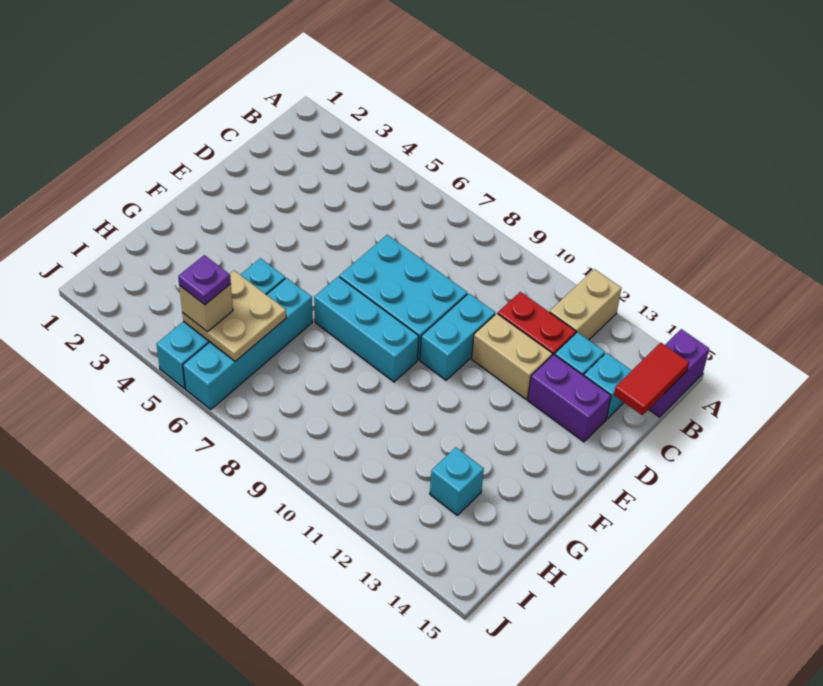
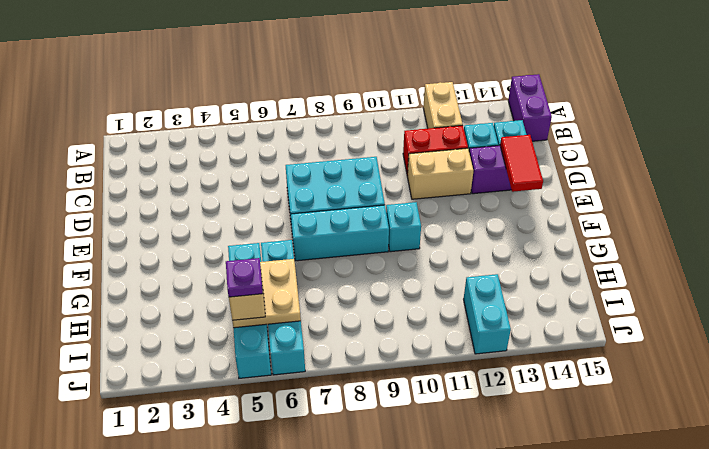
red 1x2 tile [614,343,689,415] -> red 1x2 tile moved to [500,135,543,192]
cyan 1x2 brick [420,293,495,380] -> cyan 1x2 brick moved to [464,274,511,354]
cyan 1x1 brick [430,447,484,515] -> cyan 1x1 brick moved to [386,202,421,252]

